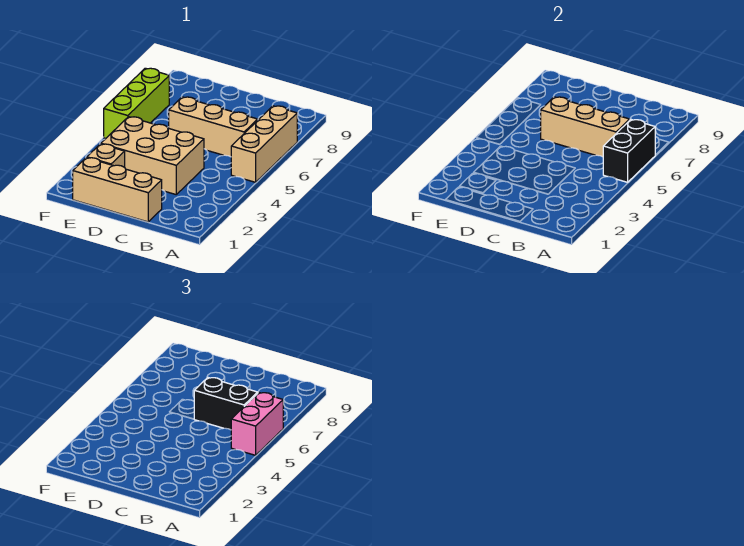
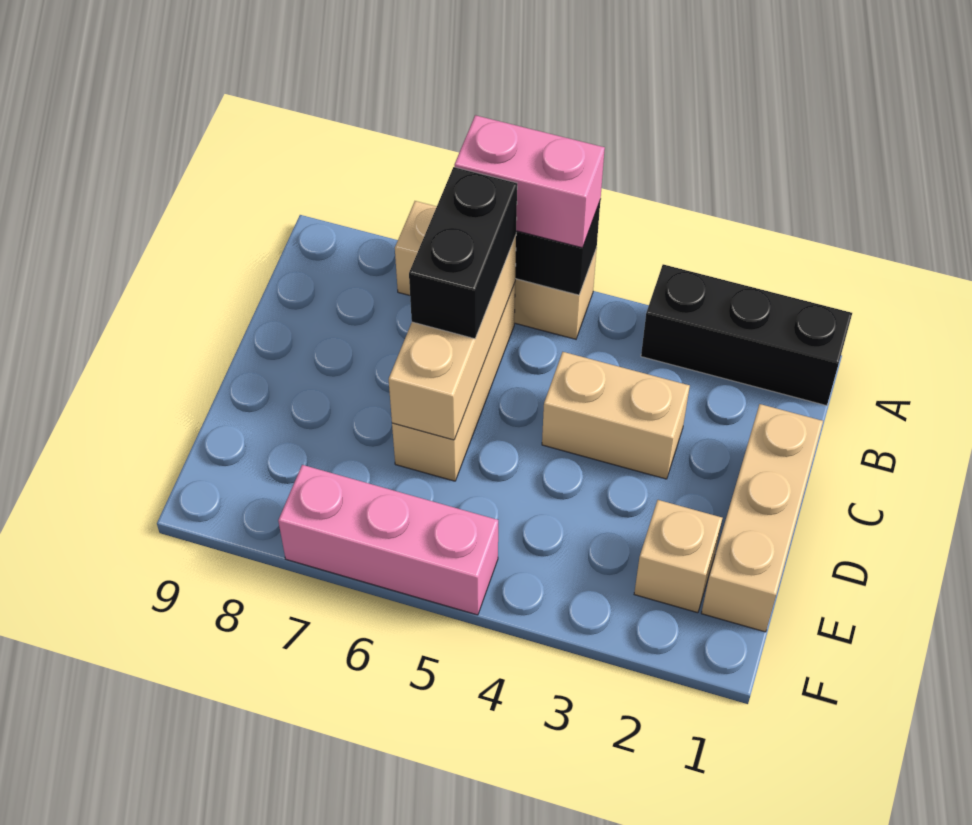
none -> black 1x3 brick [641,264,852,406]
tan 2x3 brick [101,117,204,194] -> tan 1x2 brick [542,352,690,479]
lime 1x3 brick [104,68,169,138] -> pink 1x3 brick [278,465,498,615]

